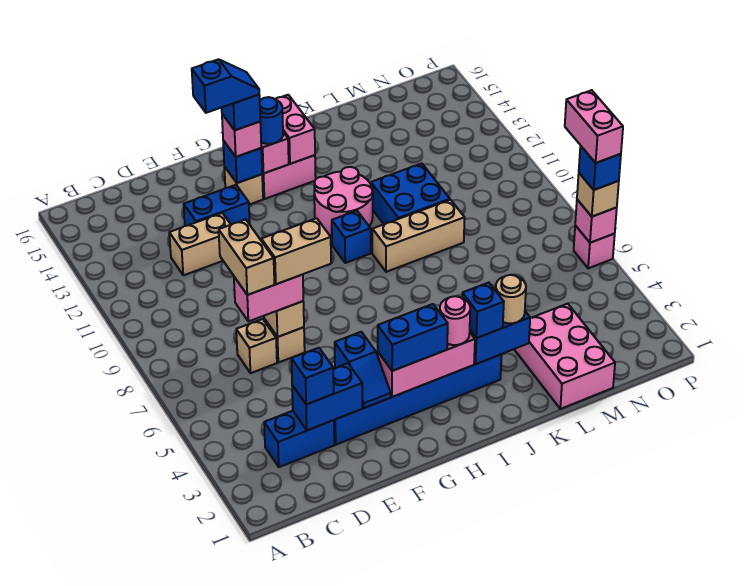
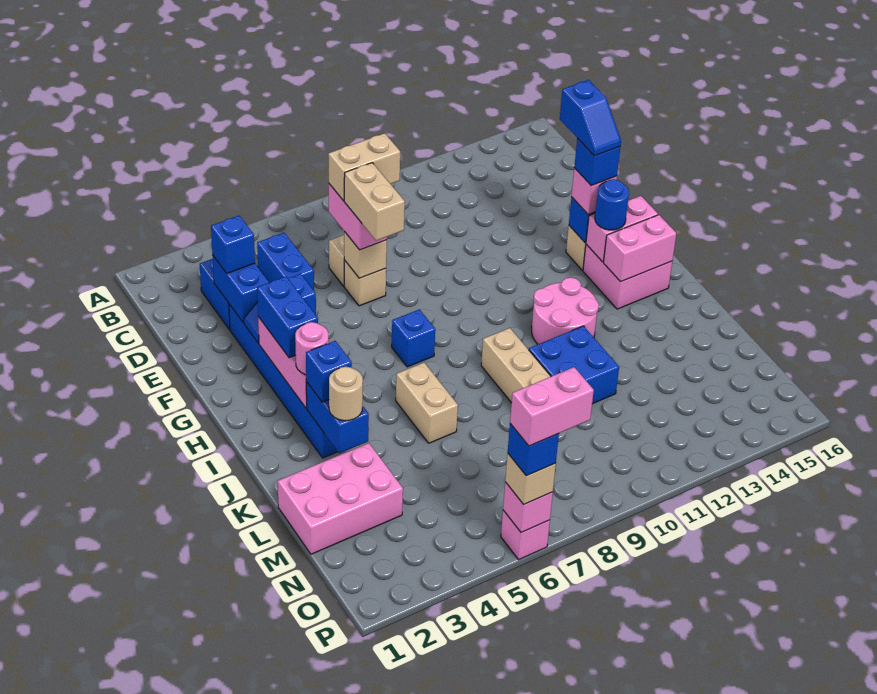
tan 1x2 brick [169,213,231,275] -> tan 1x2 brick moved to [396,363,458,443]
blue 1x2 brick [184,185,250,226] -> blue 1x2 brick moved to [257,233,314,290]
blue 1x1 brick [332,211,371,263] -> blue 1x1 brick moved to [392,309,435,367]

